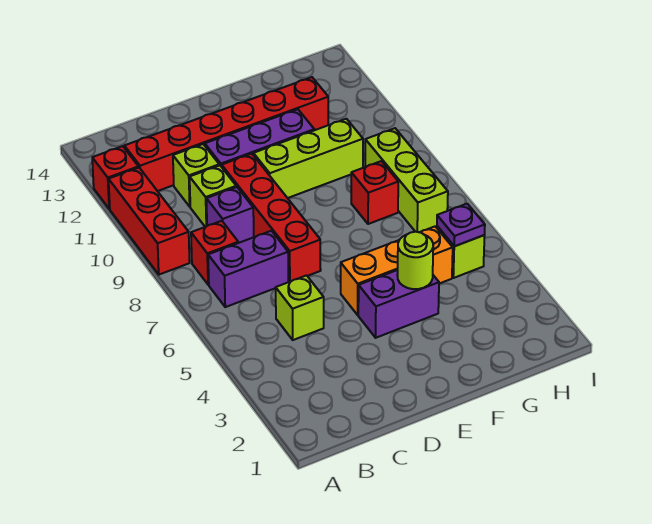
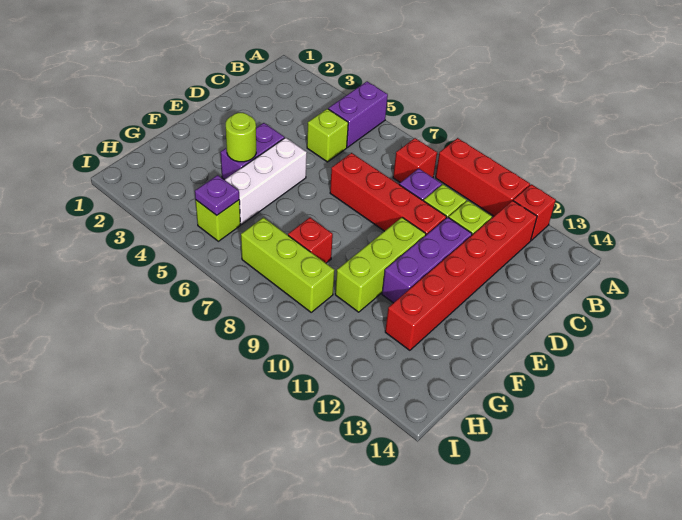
purple 1x2 brick [208,231,288,307] -> purple 1x2 brick moved to [328,81,388,147]
orange 1x3 brick [341,227,453,315] -> white 1x3 brick [225,138,307,225]

